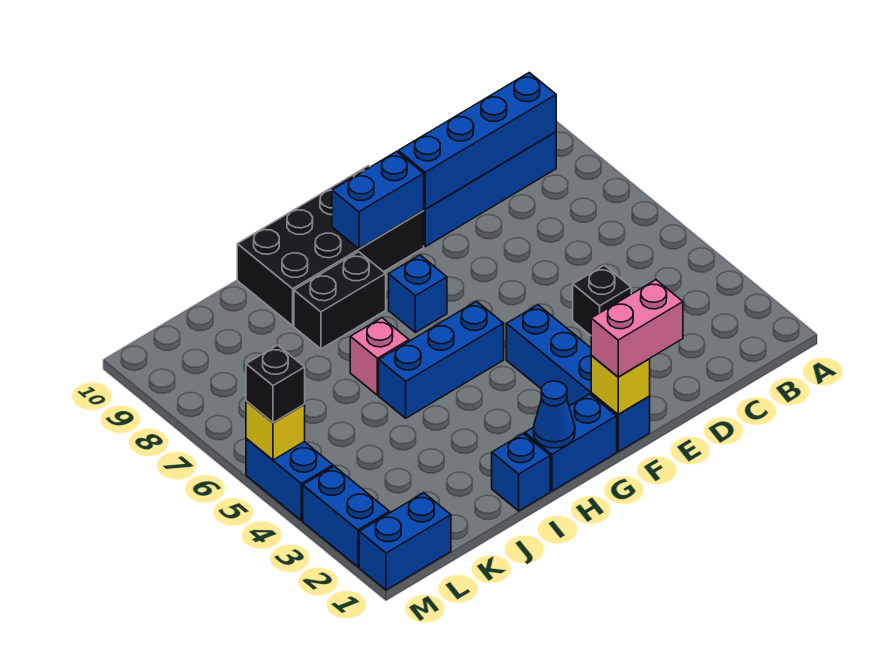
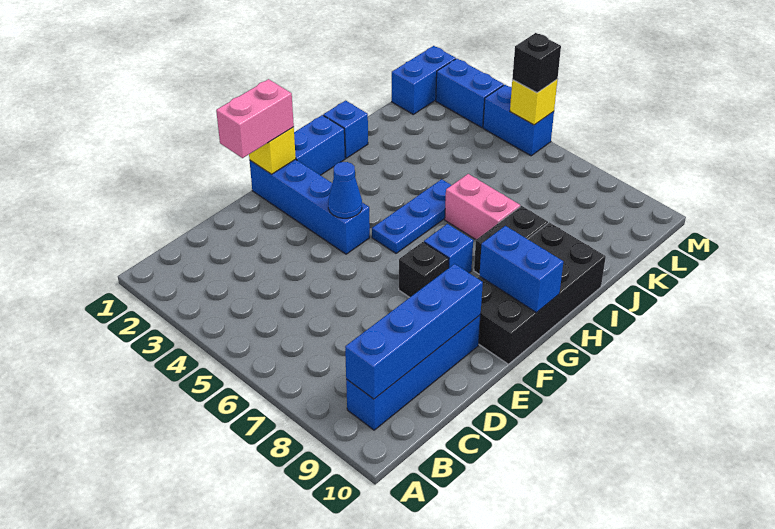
black 1x1 brick [573,265,631,335] -> black 1x1 brick moved to [399,242,449,298]
blue 1x2 brick [332,152,424,249] -> blue 1x2 brick turned to [479,226,563,313]
blue 1x3 brick [379,301,504,418] -> blue 1x3 plate [372,179,451,253]
blue 1x1 cone [534,381,575,448] -> blue 1x1 cone moved to [328,162,362,218]
pink 1x1 brick [350,318,409,395] -> pink 1x2 brick [445,174,520,240]

